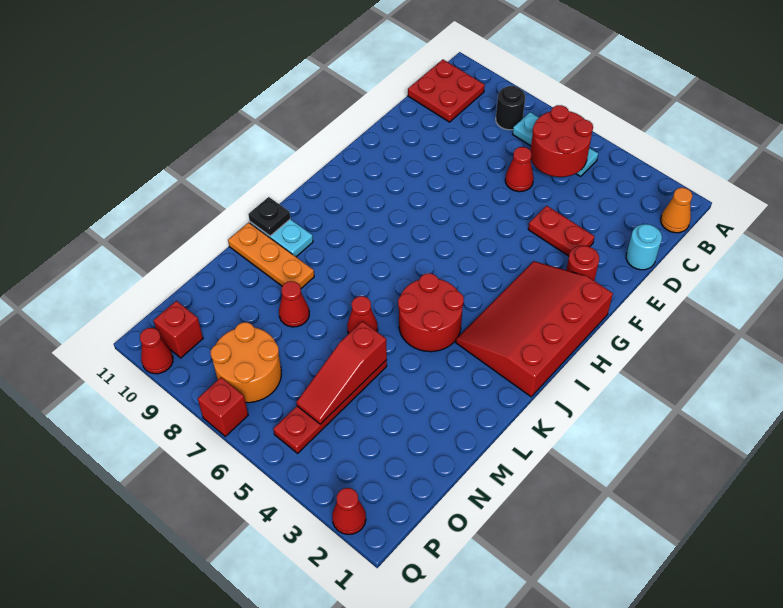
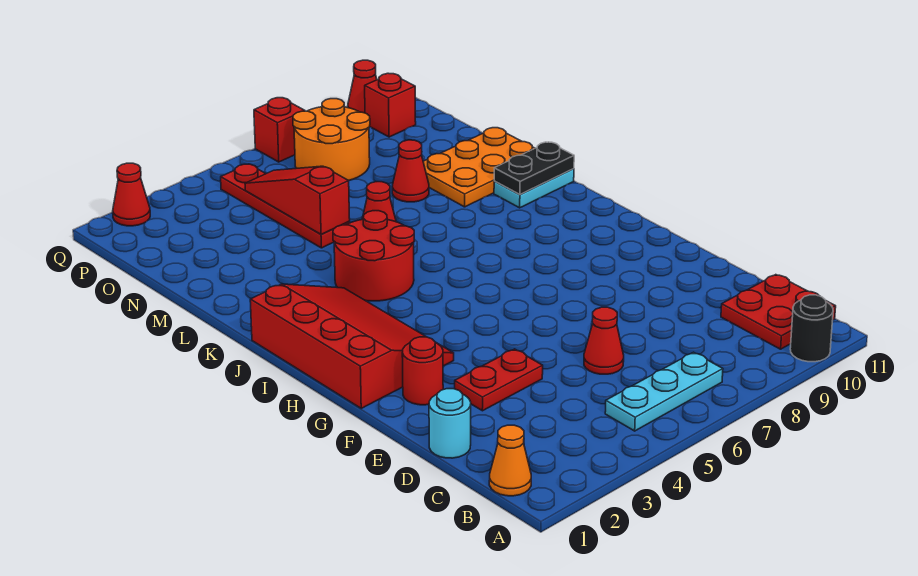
red 2x2 round brick [530,105,593,177] -> none
black 1x1 round brick [496,86,525,130] -> black 1x1 round brick moved to [790,295,833,362]
black 1x1 plate [248,197,290,236] -> black 1x2 plate [494,142,574,194]
orange 1x3 plate [228,222,314,288] -> orange 2x3 plate [423,128,535,207]

